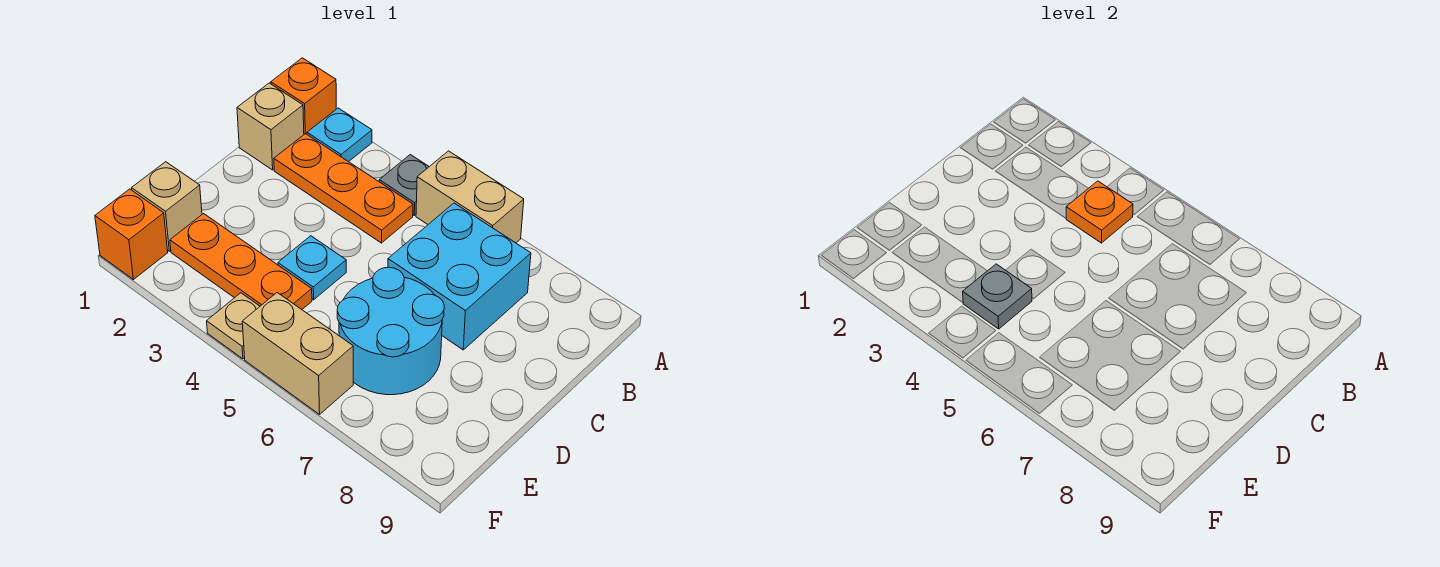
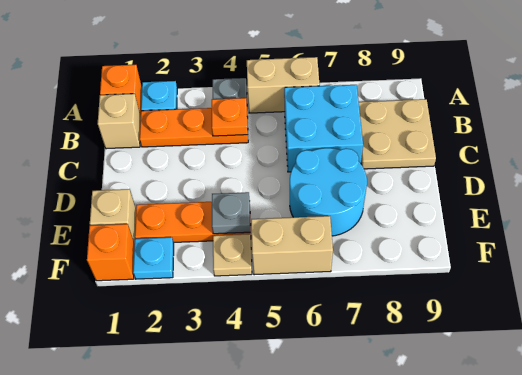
none -> tan 2x2 plate [359,99,436,169]
cyan 1x1 plate [278,236,346,300] -> cyan 1x1 plate moved to [133,237,174,279]

